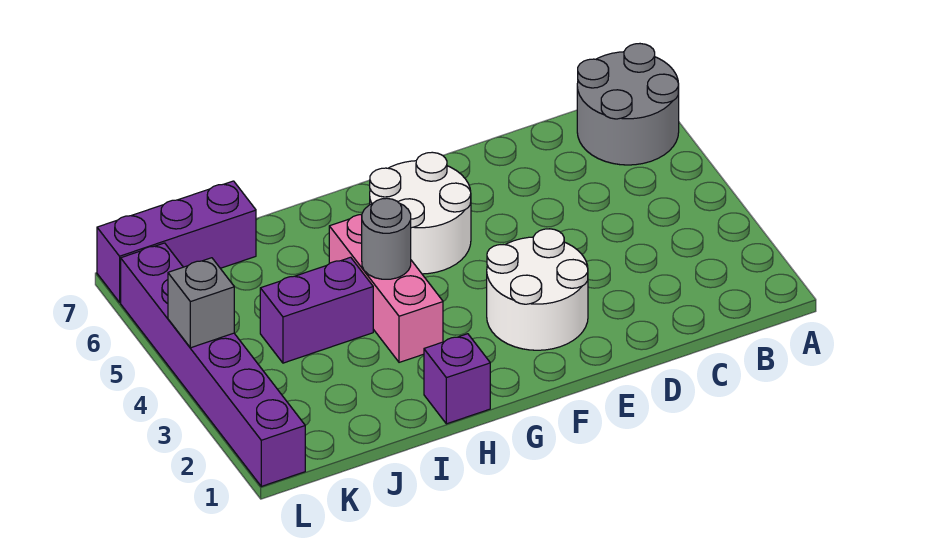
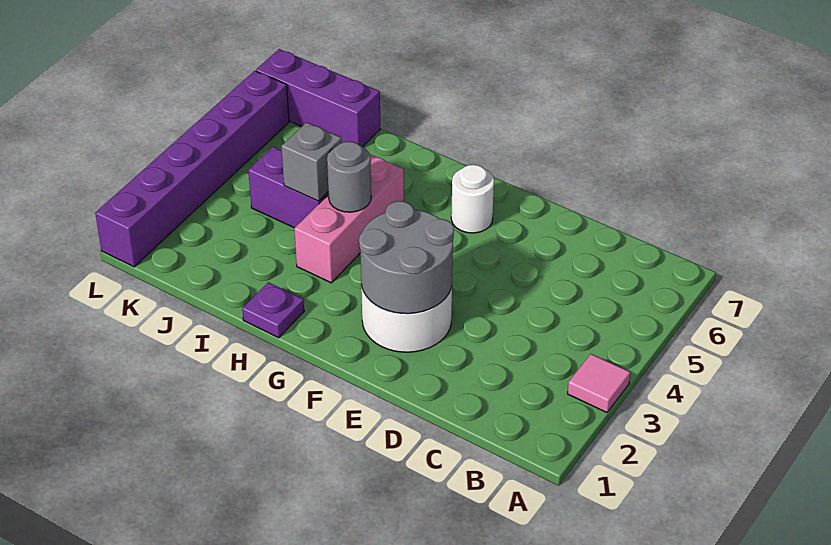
none -> pink 1x1 tile [568,354,630,412]
grey 2x2 round brick [577,44,679,165] -> grey 2x2 round brick moved to [359,201,454,314]
white 2x2 round brick [370,152,471,274] -> white 1x1 round brick [451,165,494,233]
purple 1x1 brick [424,334,490,424] -> purple 1x1 plate [242,282,304,338]
grey 1x1 brick [168,258,234,348] -> grey 1x1 brick moved to [281,122,342,201]

